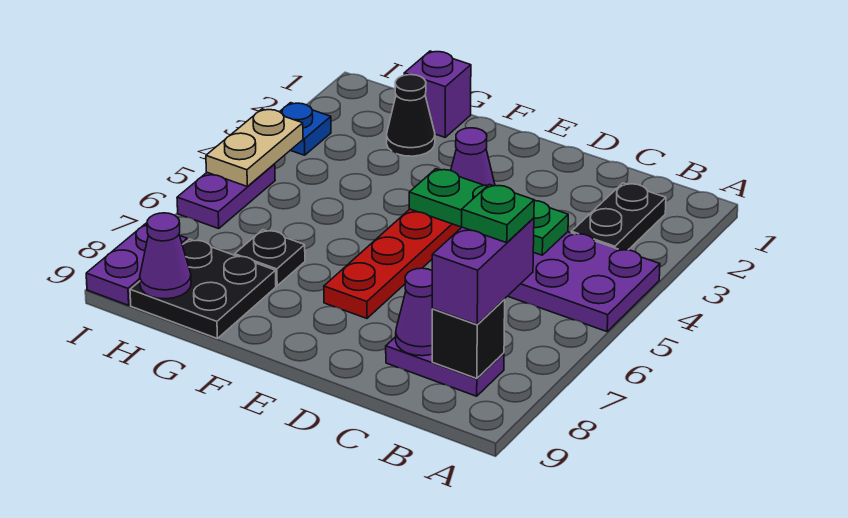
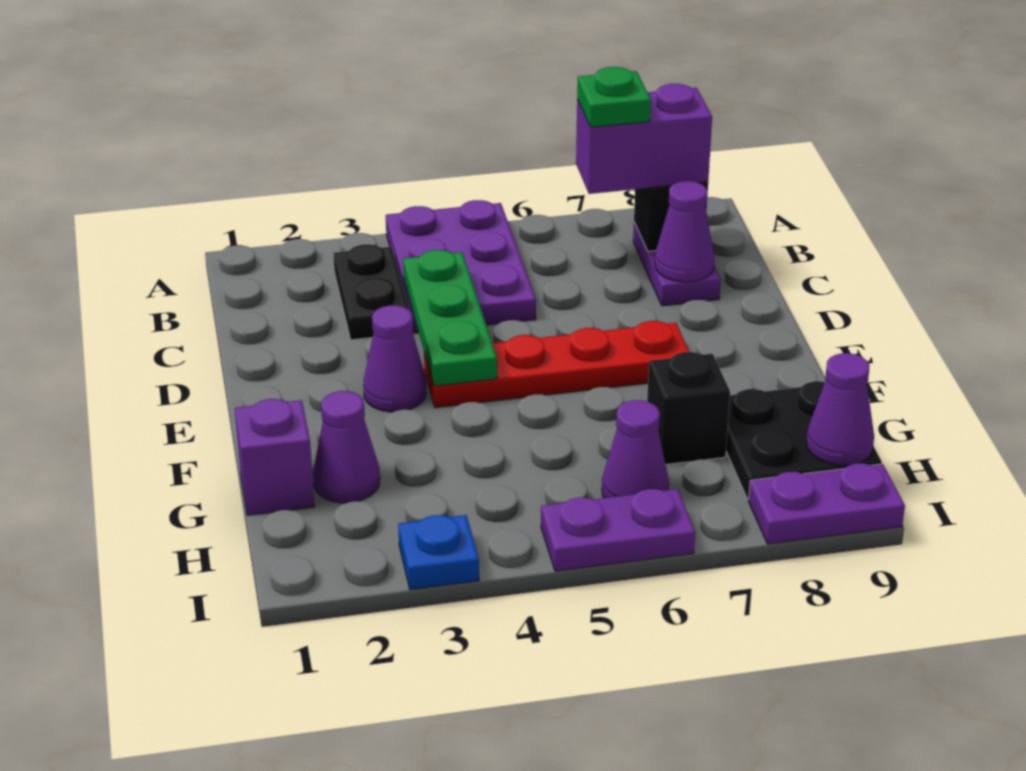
black 1x2 plate [571,183,666,250] -> black 1x2 plate turned to [333,244,409,340]
black 1x1 cone [387,75,435,156] -> purple 1x1 cone [313,391,380,503]
black 1x1 plate [235,230,305,286] -> black 1x1 brick [647,352,730,465]
none -> purple 1x1 cone [602,400,669,498]
tan 1x2 plate [206,109,303,186] -> none

